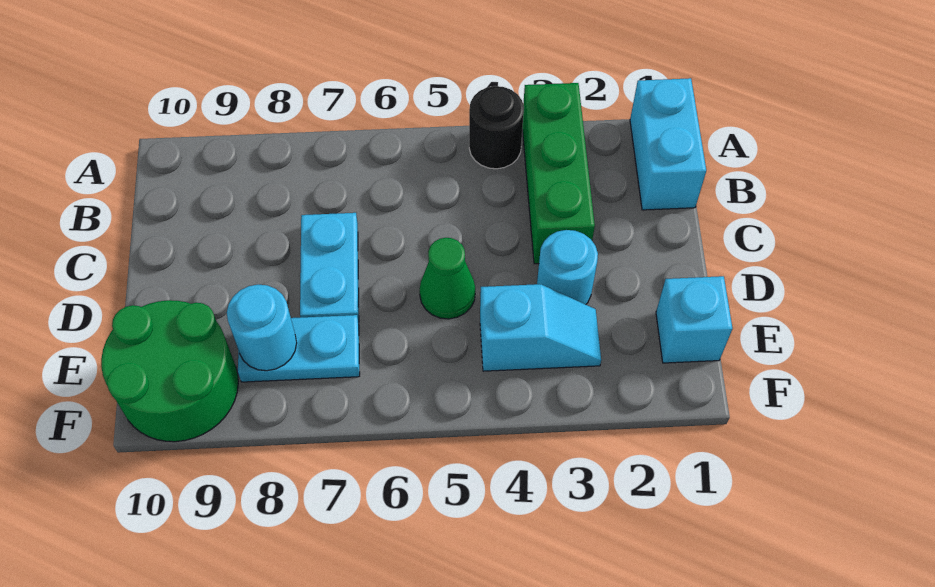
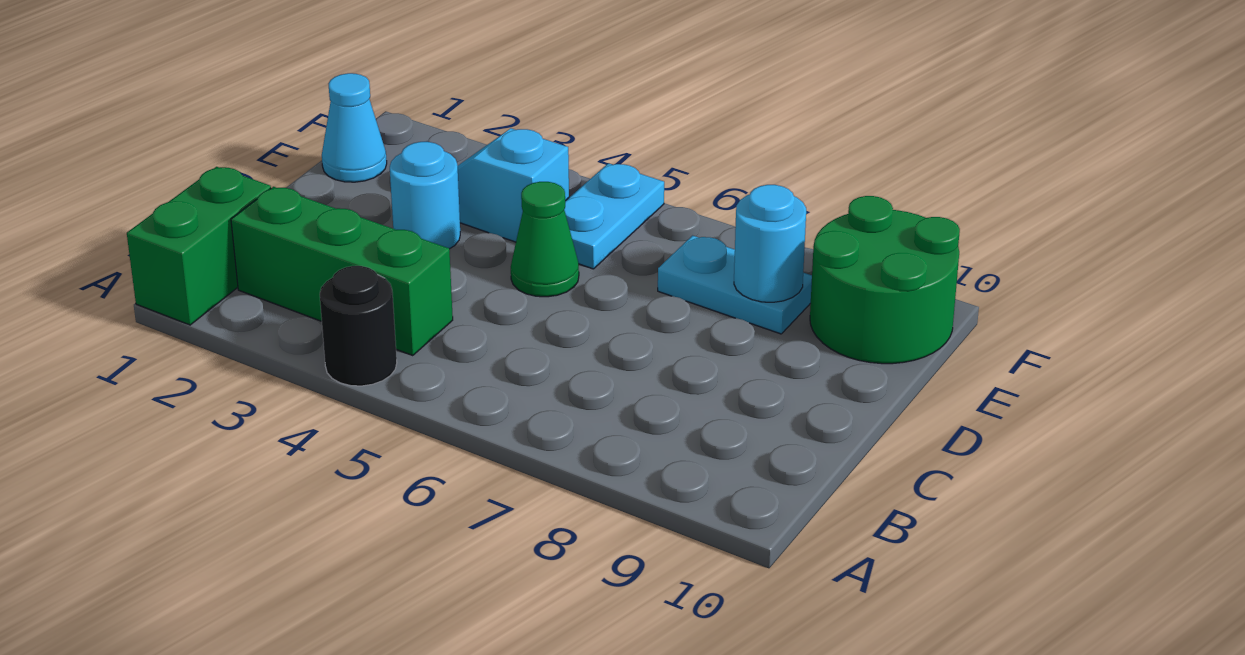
cyan 1x2 brick [630,78,706,210] -> green 1x2 brick [127,167,271,325]
green 1x3 brick [522,83,595,264] -> green 1x3 brick turned to [231,187,453,356]
cyan 1x2 plate [300,213,359,323] -> cyan 1x2 plate moved to [564,163,664,269]
cyan 1x1 brick [656,276,733,363] -> cyan 1x1 cone [322,73,387,182]

